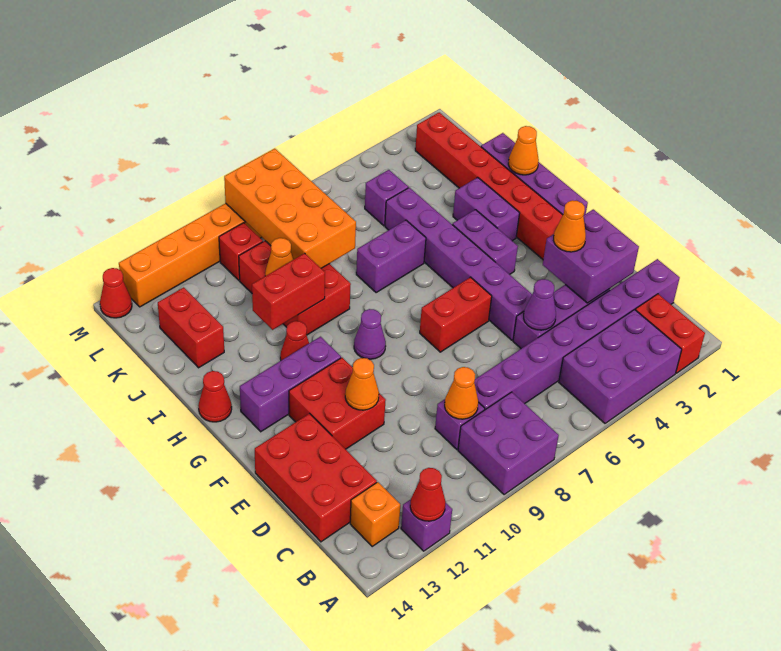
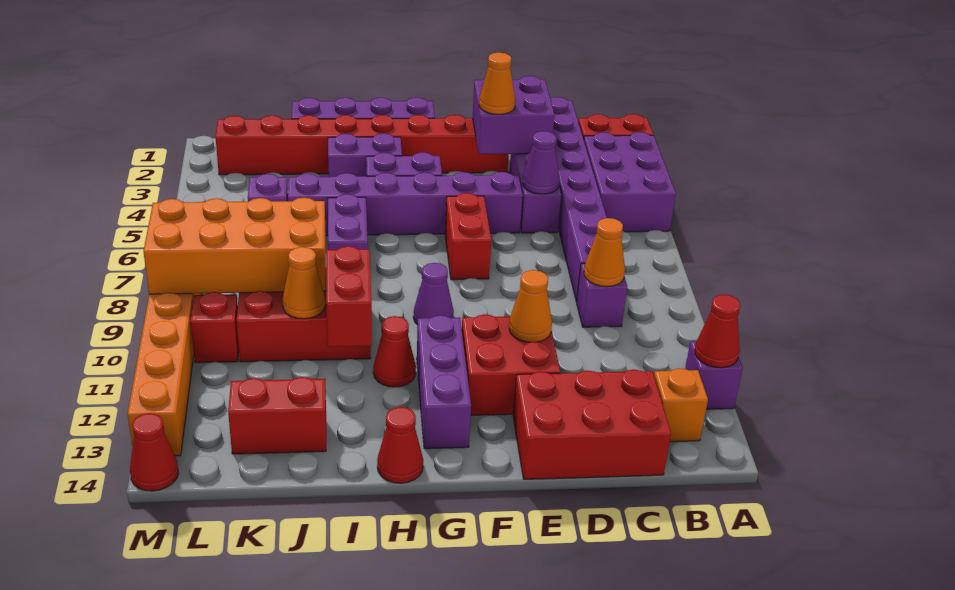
purple 2x2 brick [458,392,559,495] -> none
orange 1x1 cone [508,126,539,175] -> none

